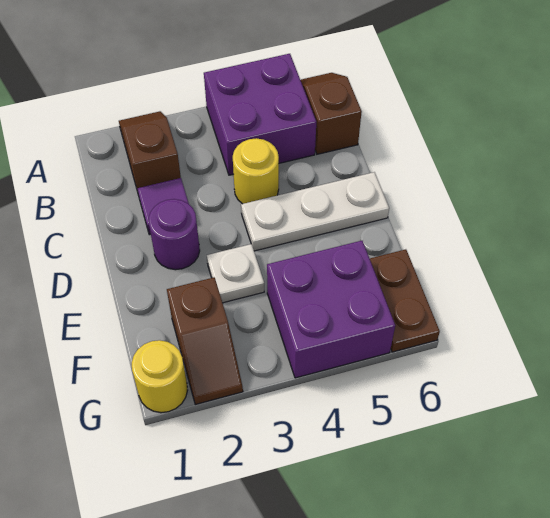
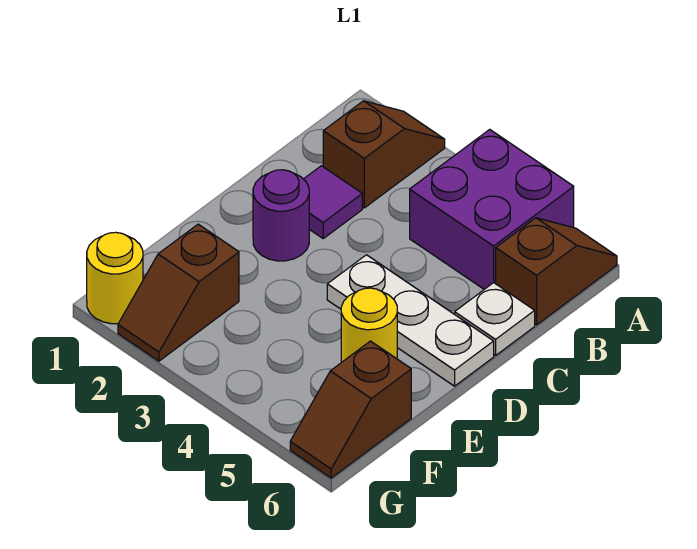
yellow 1x1 round brick [233,138,279,204] -> yellow 1x1 round brick moved to [341,288,397,362]
white 1x1 plate [207,244,264,303] -> white 1x1 plate moved to [455,283,535,355]
purple 2x2 brick [267,241,395,378] -> none
brown 1x2 plate [370,249,440,352] -> brown 1x2 slope [290,341,411,478]

